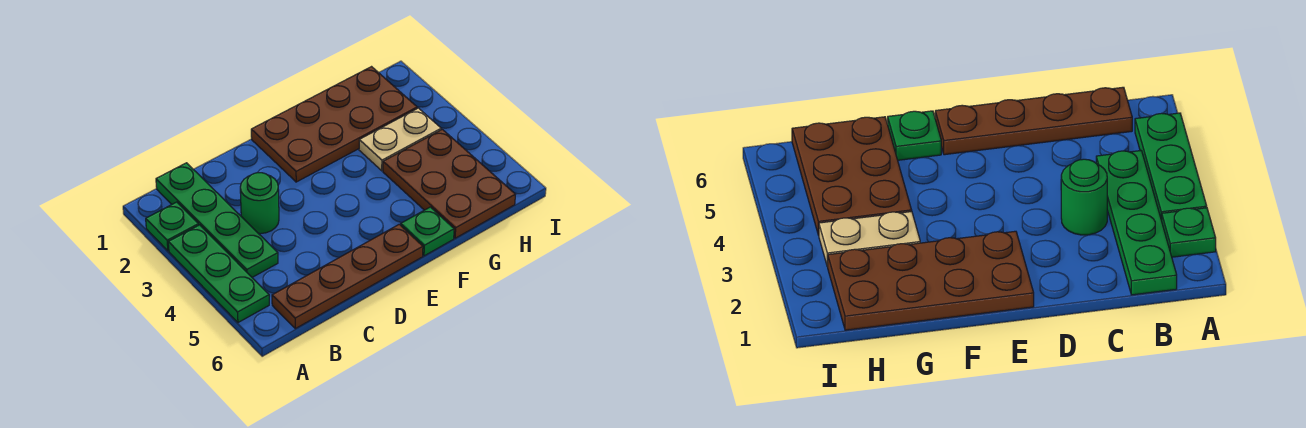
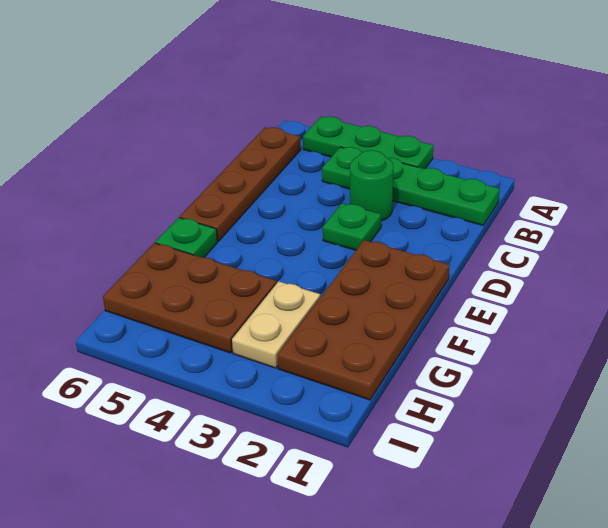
green 1x1 plate [146,202,199,251] -> green 1x1 plate moved to [323,203,381,250]

